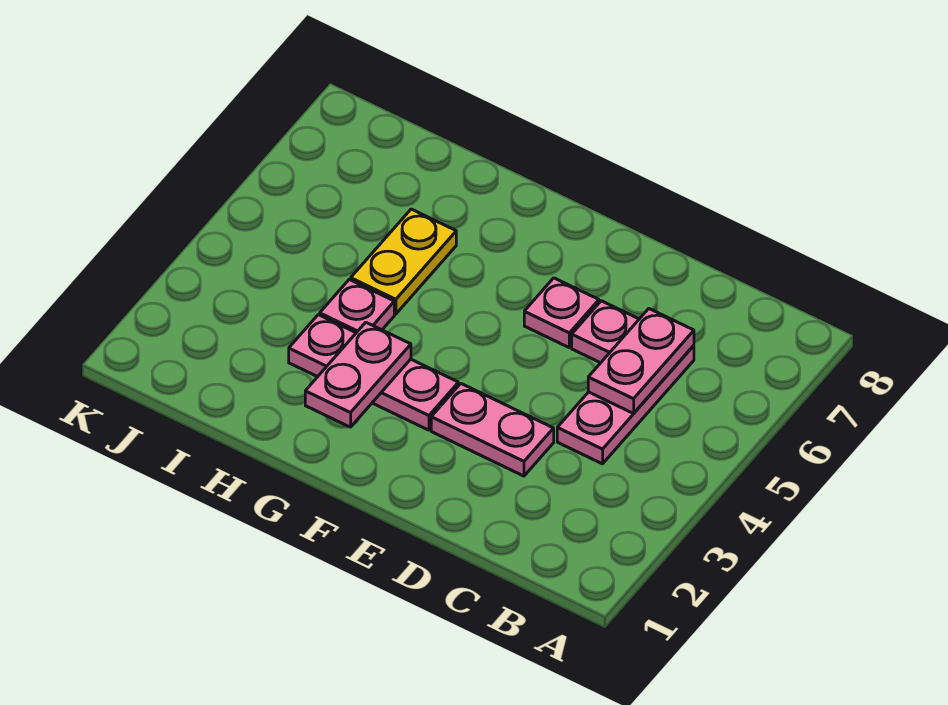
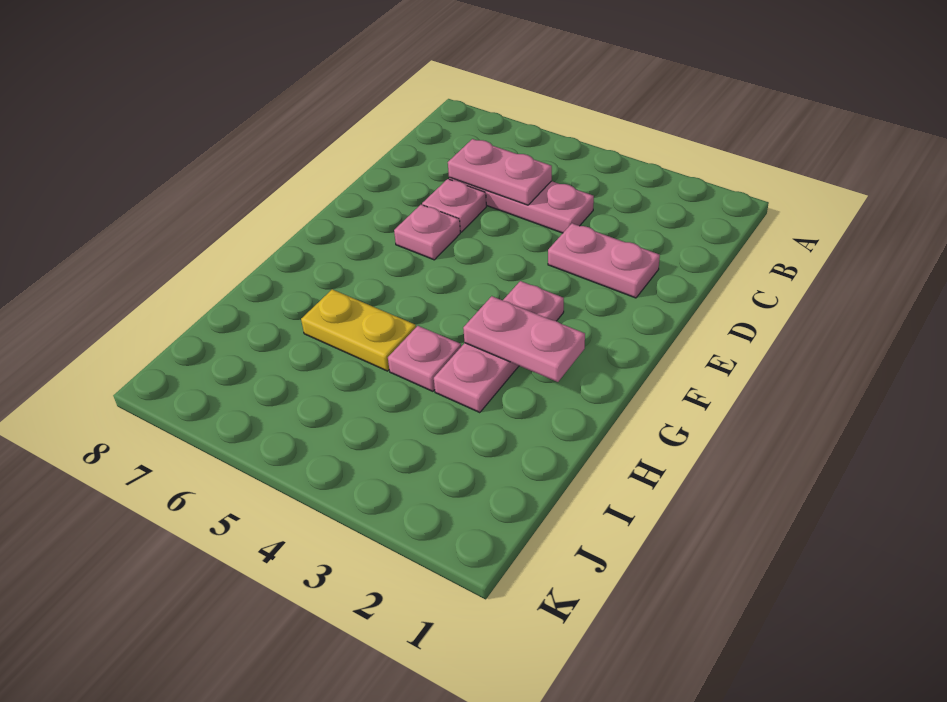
pink 1x2 plate [431,384,554,476] -> pink 1x2 plate turned to [548,223,660,298]

